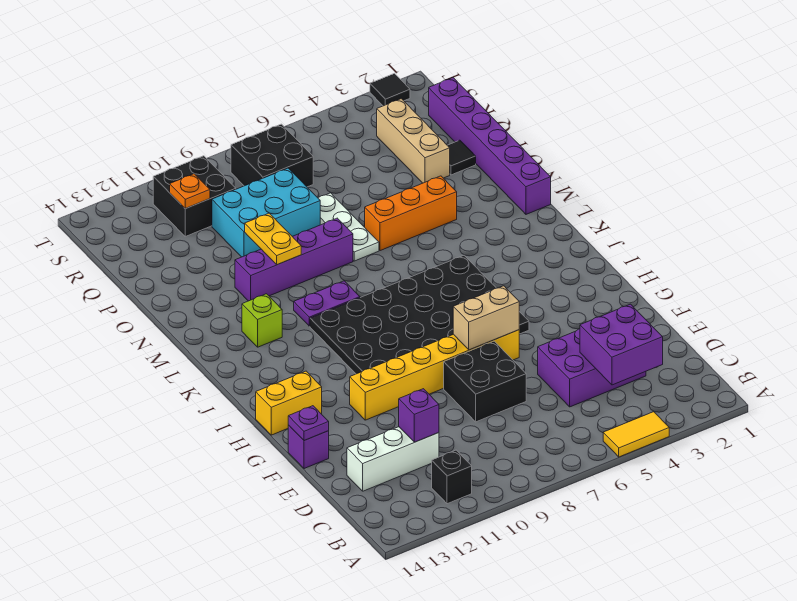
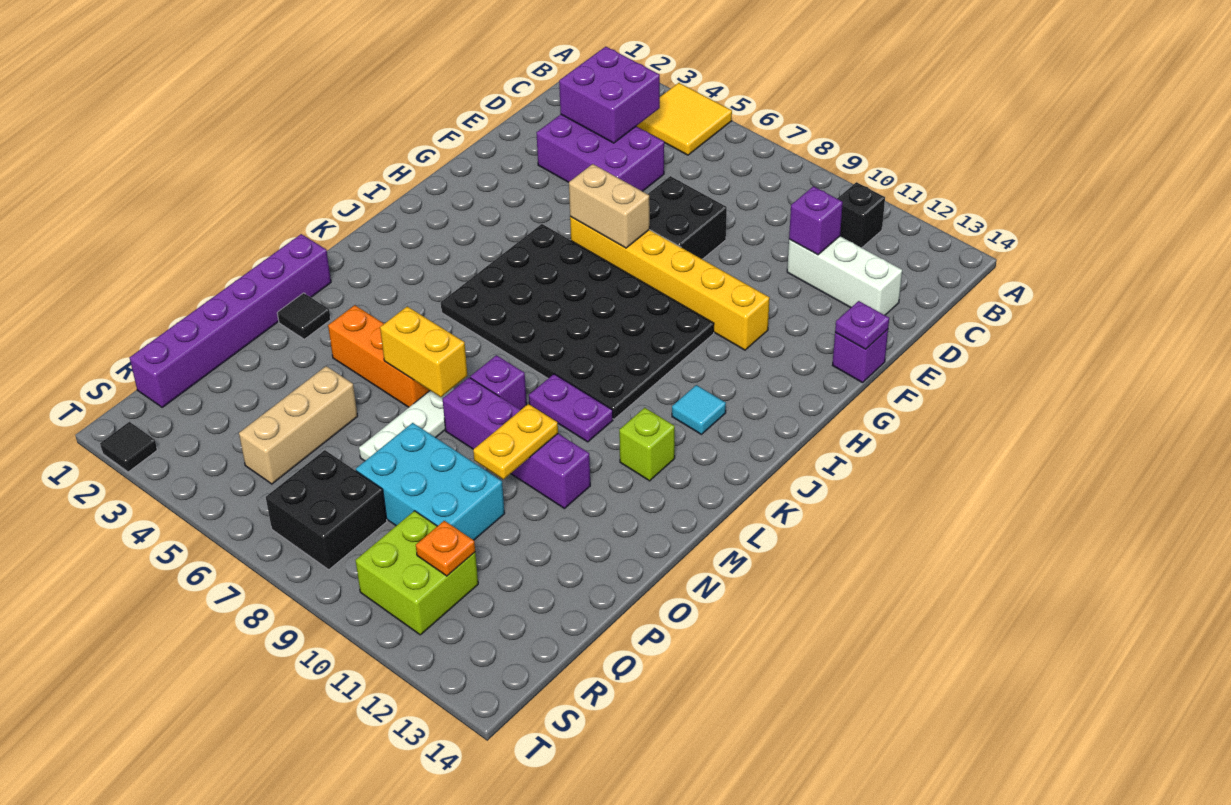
yellow 1x2 tile [603,412,669,457] -> yellow 2x2 tile [637,83,732,155]
yellow 1x2 brick [256,371,322,435] -> yellow 1x2 brick moved to [380,307,468,397]
none -> cyan 1x1 tile [672,385,726,434]
none -> purple 1x1 brick [470,355,527,410]
black 1x1 tile [447,140,476,175] -> black 1x1 tile moved to [277,293,331,339]
tan 1x3 brick [377,99,450,183] -> tan 1x3 brick moved to [239,366,358,484]
black 2x2 brick [153,156,236,236] -> lime 2x2 brick [355,511,478,635]

